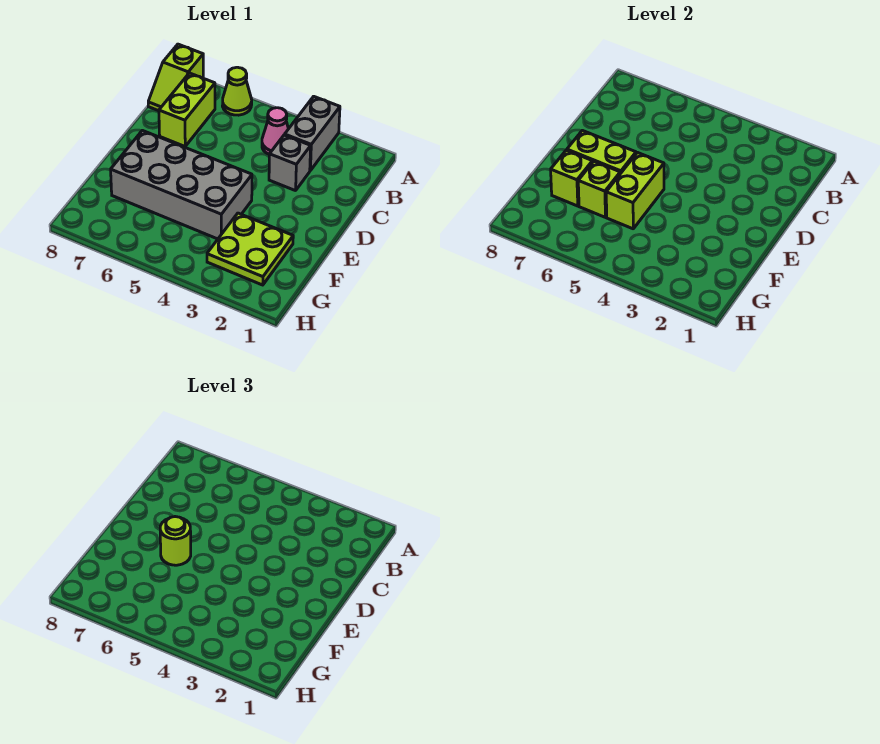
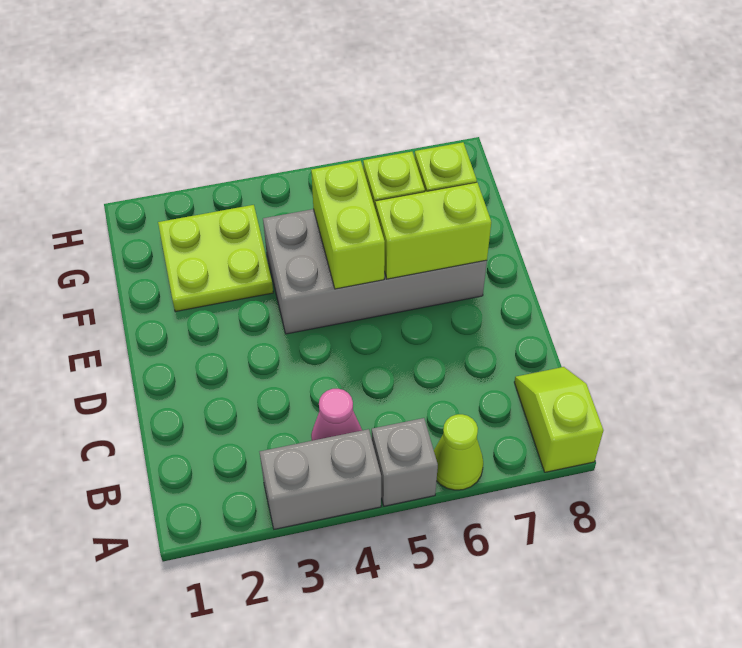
grey 1x2 brick [285,96,340,170] -> grey 1x2 brick turned to [260,429,381,529]
lime 1x2 brick [159,73,215,146] -> none
grey 1x1 brick [269,135,311,191] -> grey 1x1 brick moved to [372,418,438,506]
lime 1x1 round brick [160,517,191,565] -> none

